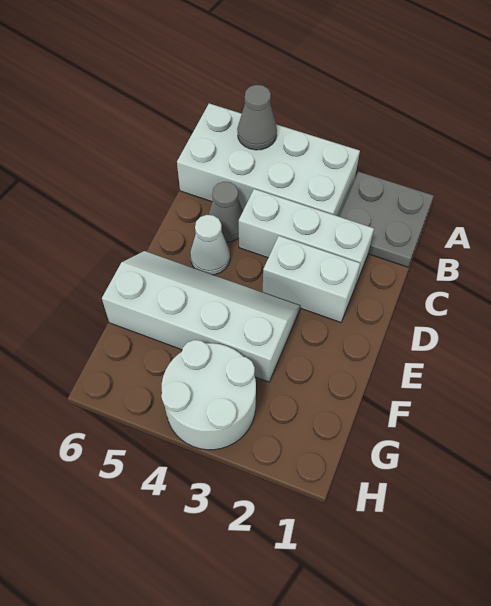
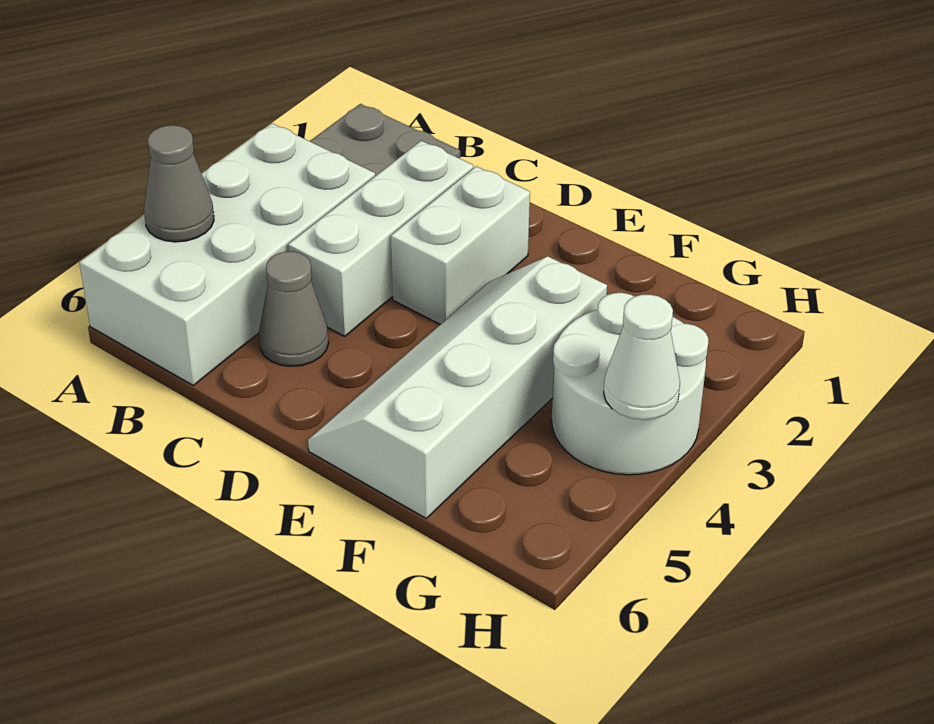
white 1x1 cone [190,215,230,275] -> white 1x1 cone moved to [604,295,680,420]

